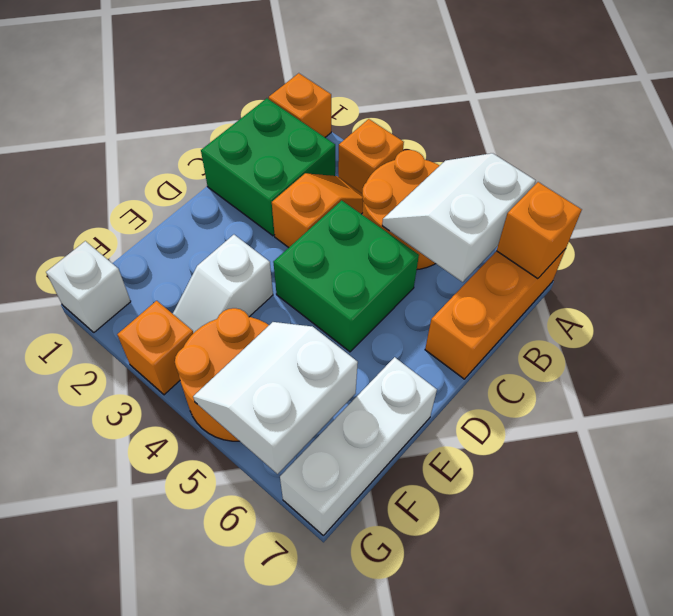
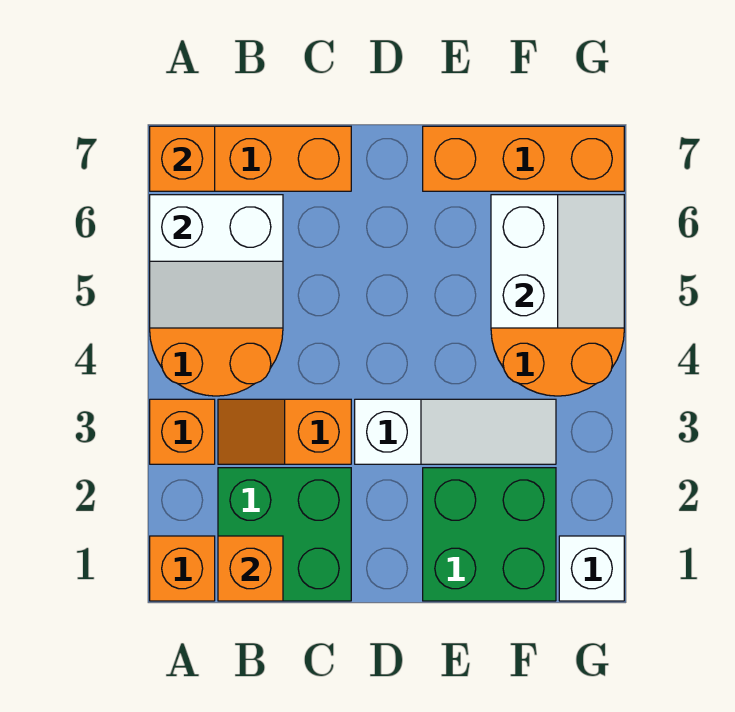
green 2x2 brick [273,200,419,352] -> green 2x2 brick moved to [423,468,556,601]
white 1x2 slope [173,235,273,333] -> white 1x3 slope [355,399,556,464]
white 1x3 brick [280,357,437,535] -> orange 1x3 brick [423,126,624,191]
white 2x2 slope [193,322,358,474] -> white 2x2 slope turned to [491,195,624,328]
orange 1x1 brick [117,301,193,395] -> orange 1x1 brick moved to [218,536,283,601]

